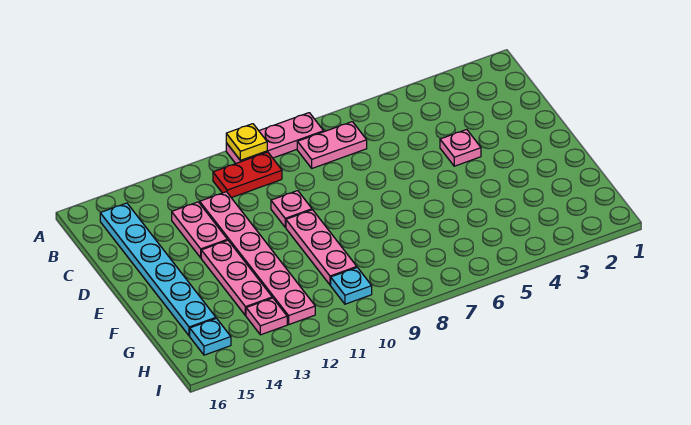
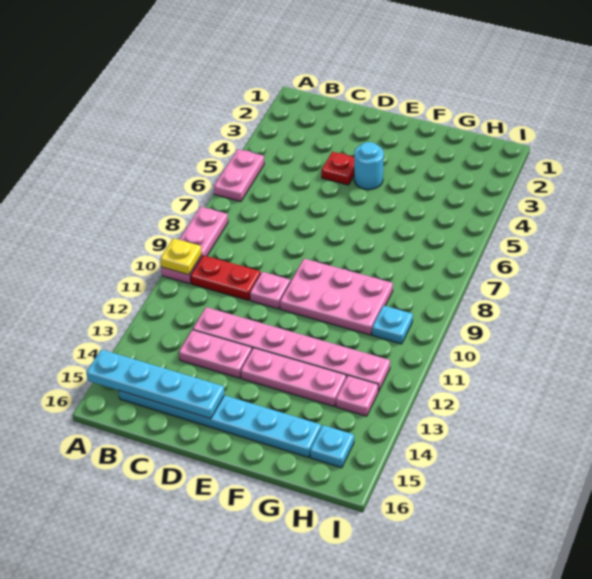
none -> cyan 1x4 plate [86,349,225,419]
pink 1x2 plate [297,122,367,168] -> pink 1x2 plate moved to [214,149,264,202]
red 1x2 plate [213,152,282,198] -> red 1x2 plate turned to [191,255,261,300]
pink 1x1 plate [440,129,481,166] -> red 1x1 plate [322,152,354,185]
none -> cyan 1x1 round brick [354,142,384,190]
pink 1x3 plate [286,210,357,285] -> pink 2x3 plate [280,259,393,335]

